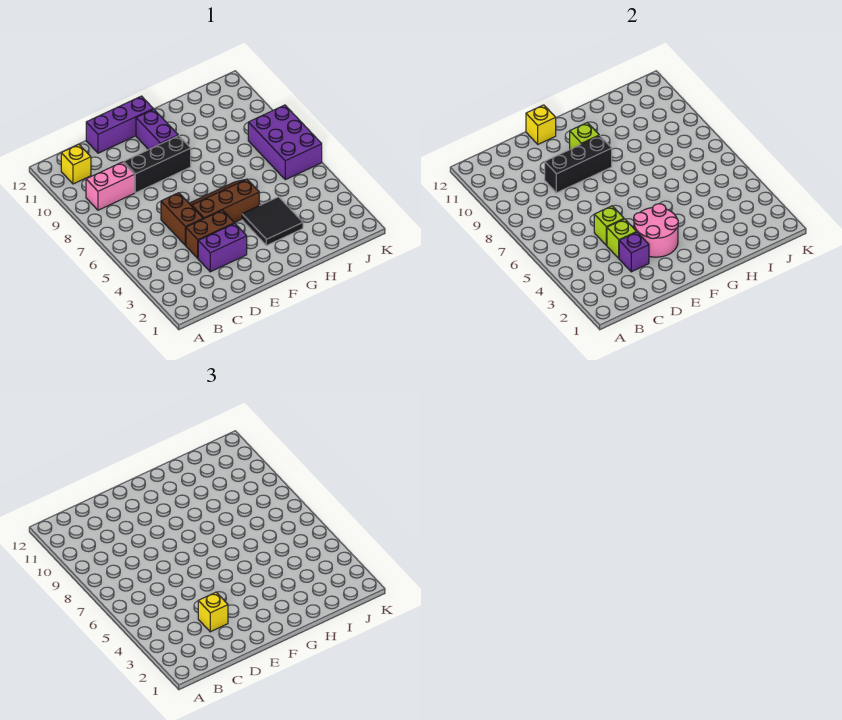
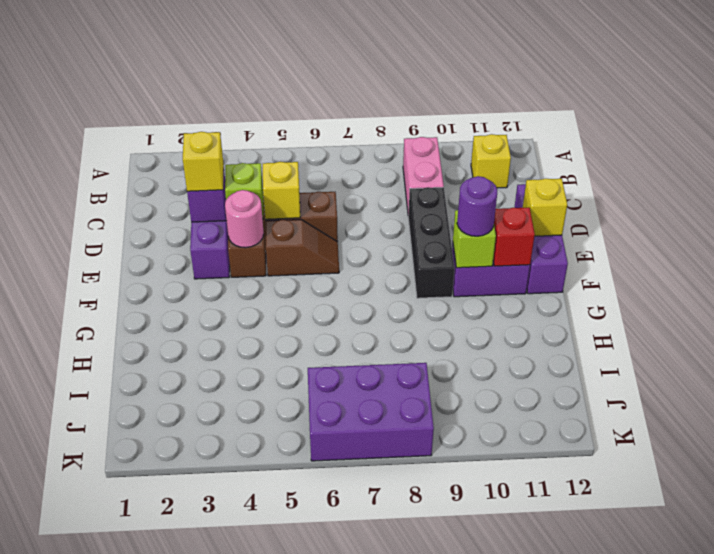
lime 1x1 brick [594,206,624,245] -> yellow 1x1 brick [263,162,300,219]
black 1x3 brick [545,136,612,193] -> none
pink 2x2 round brick [634,204,678,257] -> pink 1x1 round brick [225,190,264,248]
brown 2x3 slope [189,179,259,223] -> brown 1x2 slope [265,220,339,276]
none -> purple 1x1 round brick [457,176,497,236]
none -> red 1x1 brick [493,207,535,266]
black 2x2 tile [242,197,303,245] -> none

